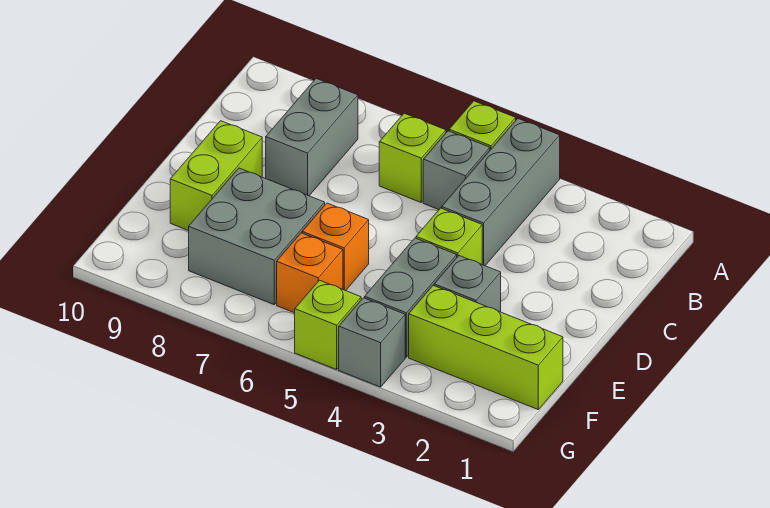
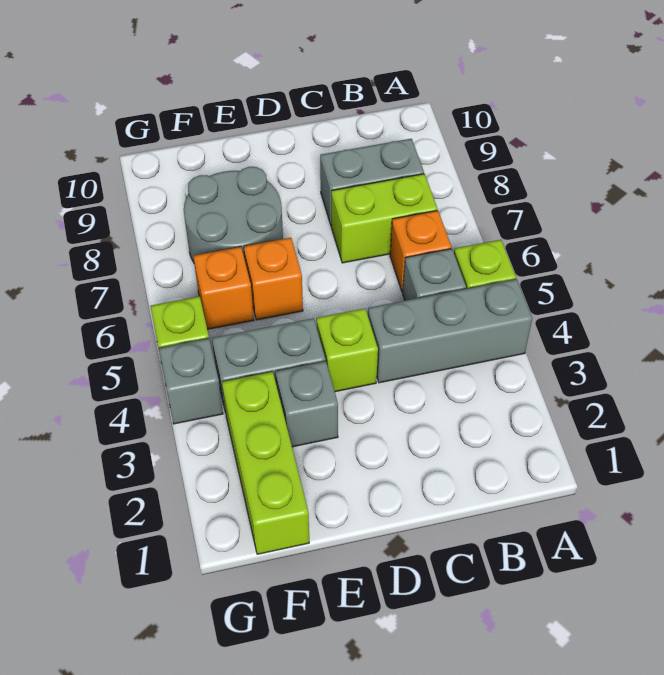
lime 1x1 brick [379,113,446,202] -> orange 1x1 brick [390,211,451,292]
lime 1x2 brick [170,121,262,231] -> lime 1x2 brick moved to [331,174,437,263]
grey 2x2 brick [189,168,325,305] -> grey 2x2 round brick [184,167,283,262]

